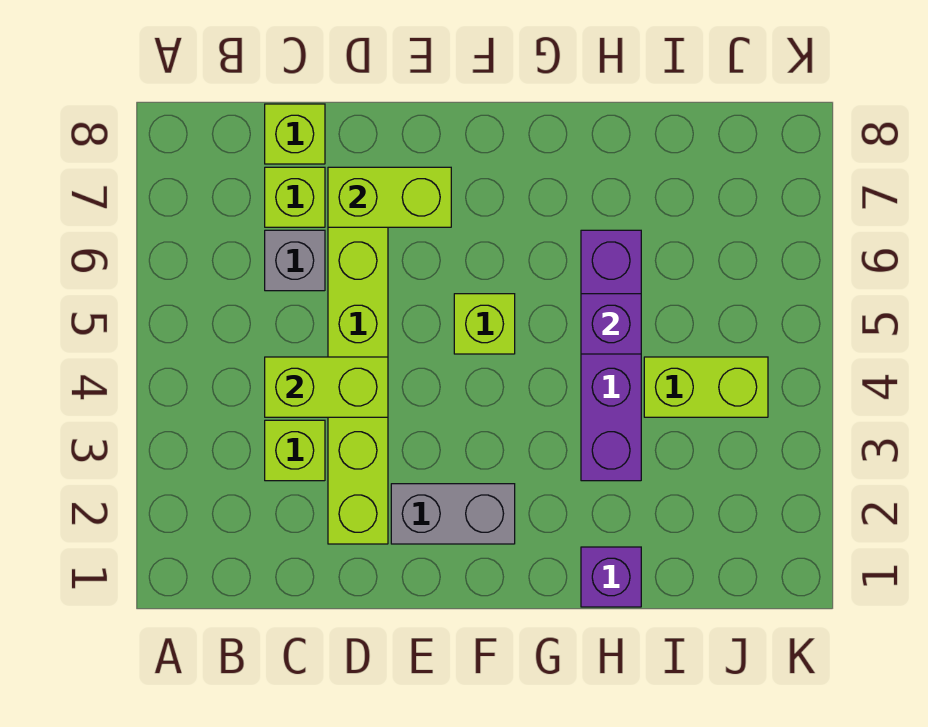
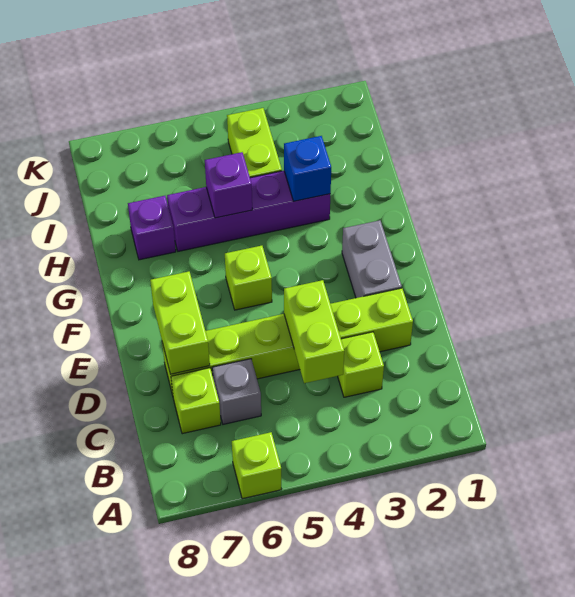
lime 1x1 brick [265,104,325,164] -> lime 1x1 brick moved to [232,432,282,499]
purple 1x1 brick [581,547,641,607] -> purple 1x1 brick moved to [128,196,176,260]
none -> blue 1x1 brick [284,136,331,201]

